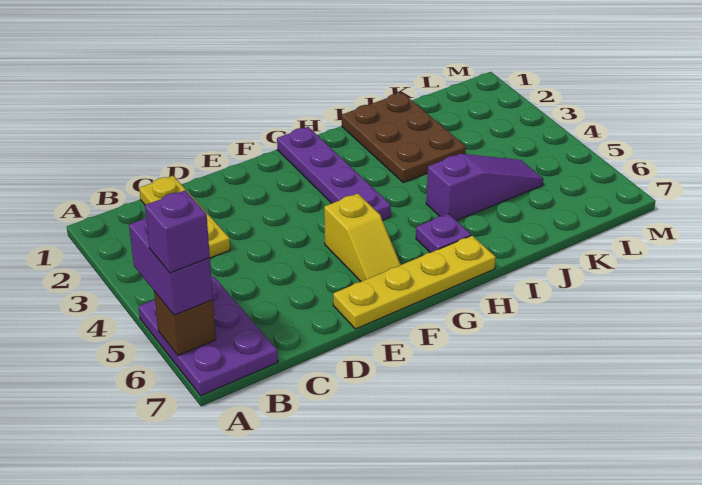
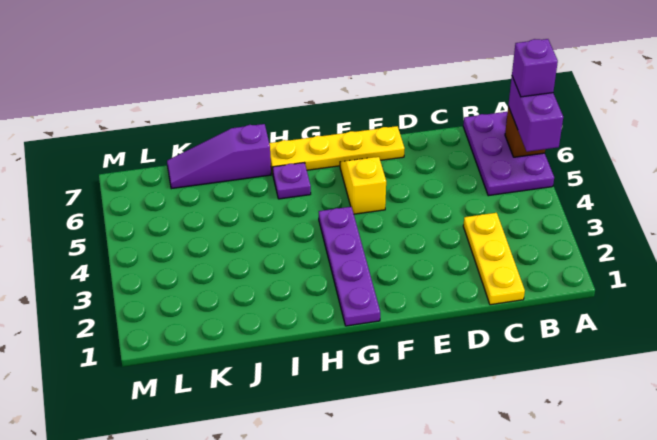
brown 2x3 plate [342,93,466,183] -> none
purple 1x3 slope [426,154,543,221] -> purple 1x3 slope moved to [167,124,271,189]

